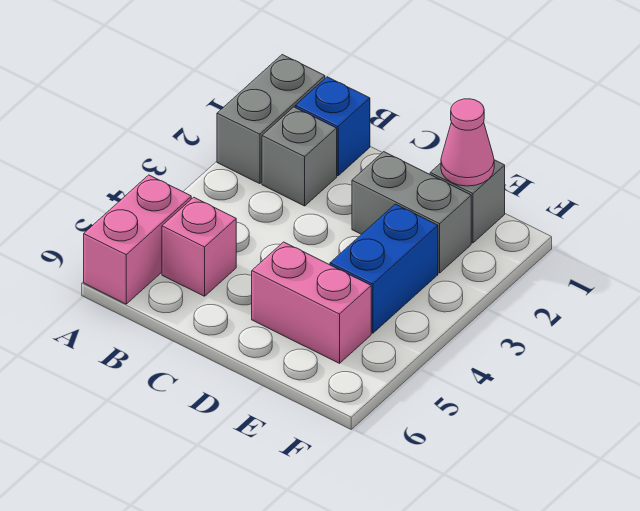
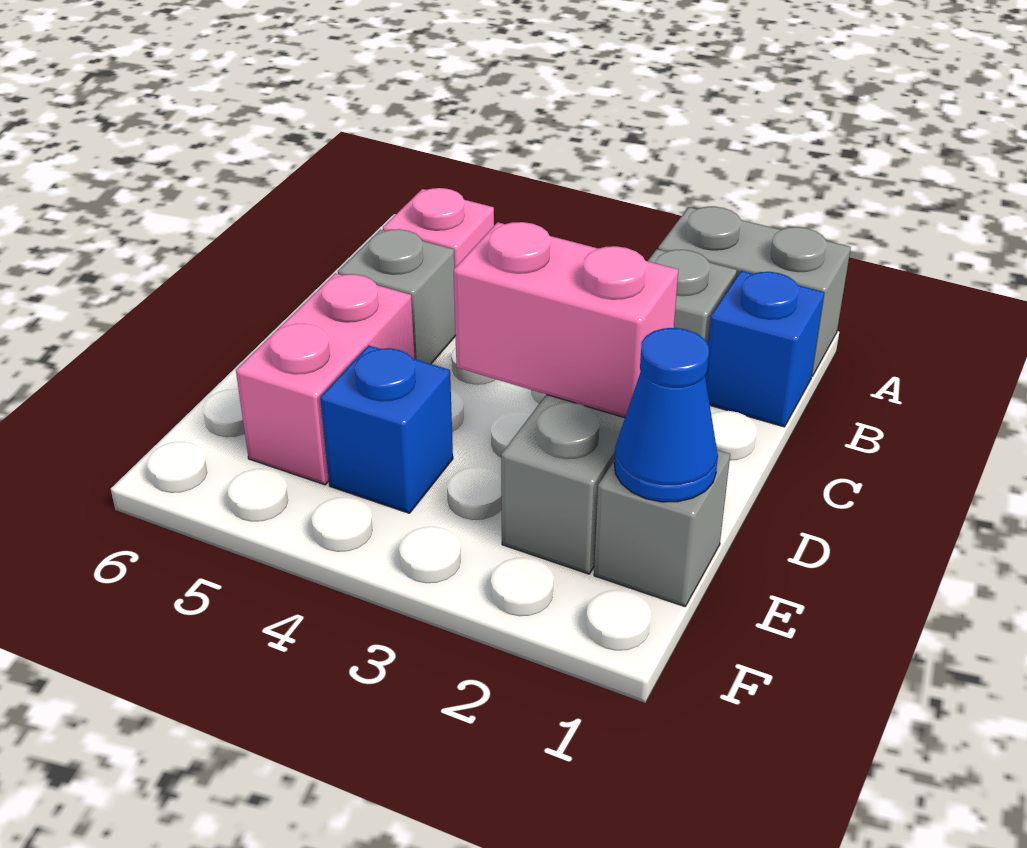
pink 1x2 brick [84,175,191,304] -> pink 1x2 brick moved to [454,222,678,418]
none -> grey 1x1 brick [338,229,456,364]
pink 1x1 cone [441,99,494,186] -> blue 1x1 cone [614,328,718,502]
blue 1x2 brick [330,204,438,333] -> blue 1x1 brick [320,345,453,513]

